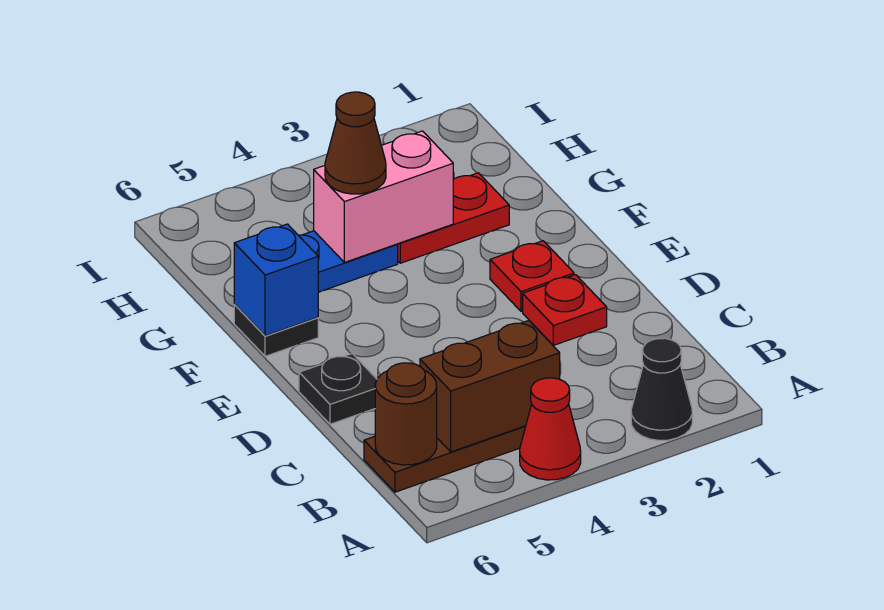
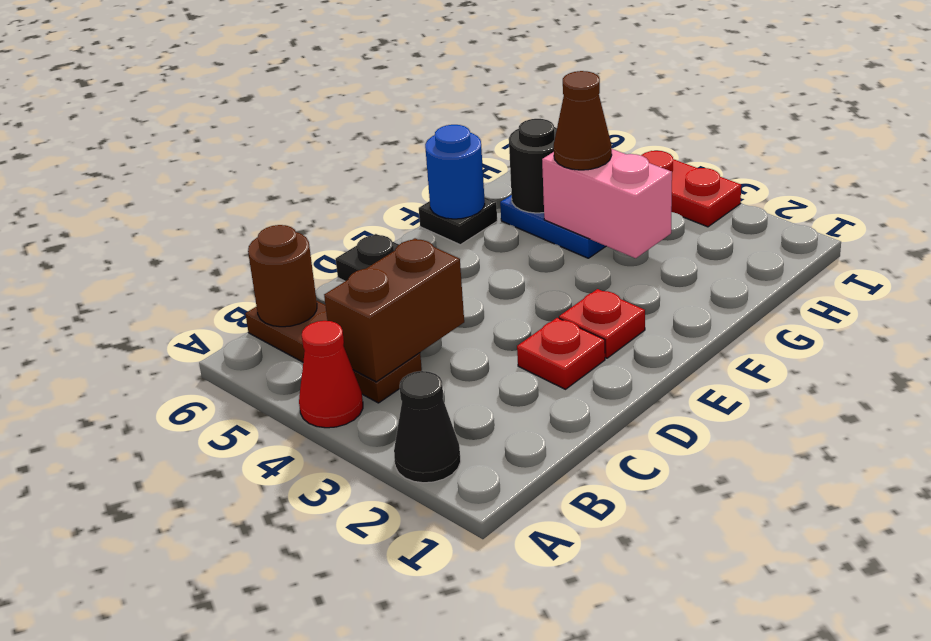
brown 1x2 brick [420,321,560,452] -> brown 1x2 brick turned to [324,238,464,382]
blue 1x1 brick [234,224,319,336] -> blue 1x1 round brick [425,125,485,219]
red 1x2 plate [397,173,509,263] -> red 1x2 plate moved to [641,151,741,227]
none -> black 1x1 round brick [509,119,557,213]

